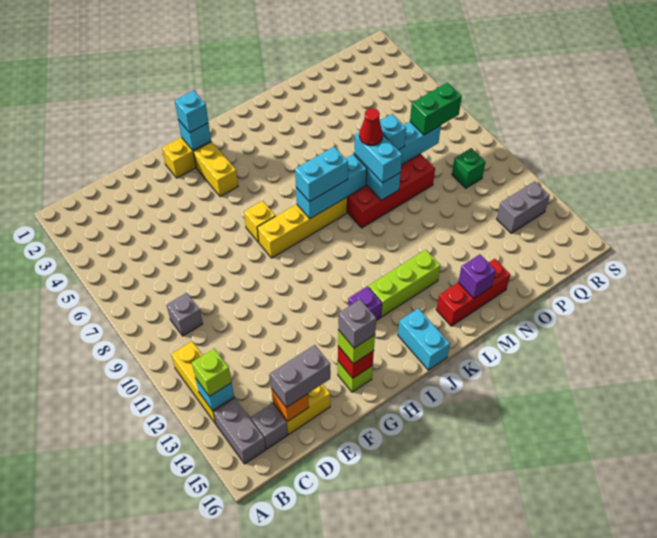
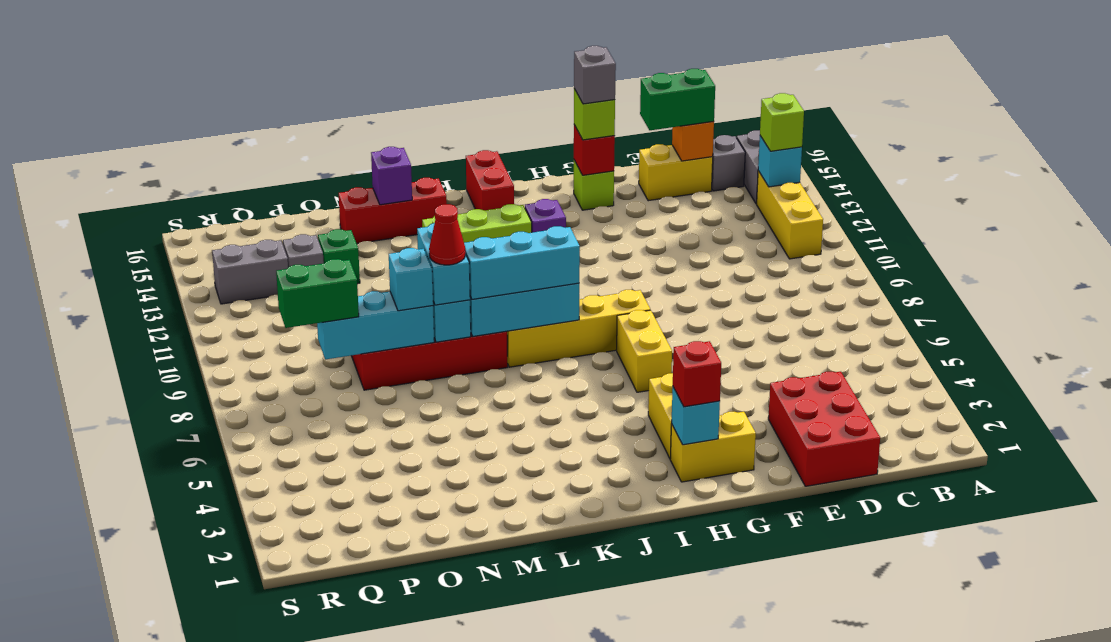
grey 1x1 brick [166,293,203,336] -> grey 1x1 brick moved to [283,234,324,267]
none -> red 2x3 brick [768,372,880,486]
grey 1x2 brick [270,345,330,408] -> green 1x2 brick [640,69,715,130]
cyan 1x1 brick [175,91,208,132] -> red 1x1 brick [673,341,721,407]
yellow 1x1 brick [244,201,276,242] -> yellow 1x2 brick [617,310,672,392]
cyan 1x2 brick [295,147,348,202] -> cyan 1x3 brick [464,226,580,300]
cyan 1x2 brick [398,308,450,370] -> red 1x2 brick [466,150,514,210]
green 1x1 brick [452,148,485,188] -> green 1x1 brick moved to [318,229,360,284]

